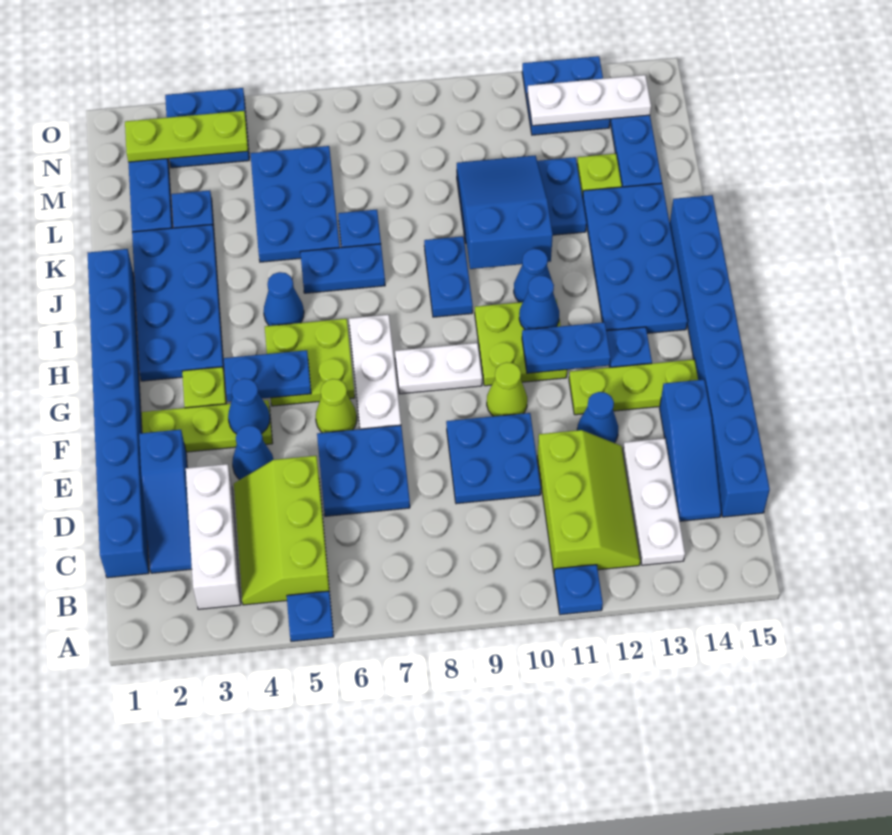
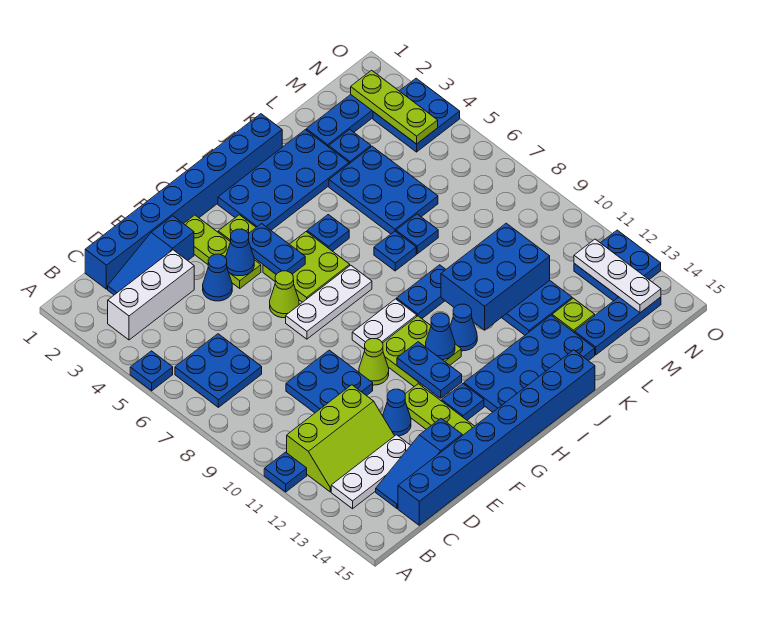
lime 2x3 slope [234,456,329,605] -> none
blue 2x2 plate [317,425,410,516] -> blue 2x2 plate moved to [175,334,262,407]
white 1x2 plate [395,343,482,394] -> white 1x2 plate turned to [352,299,417,349]
blue 1x1 cone [264,272,304,326] -> blue 1x1 plate [307,215,349,251]
blue 1x2 plate [300,244,385,293] -> blue 1x1 plate [374,231,416,271]
blue 2x3 slope [457,156,553,269] -> blue 2x3 brick [441,223,550,330]
blue 2x3 plate [250,146,340,262] -> blue 2x3 plate turned to [329,146,438,234]

